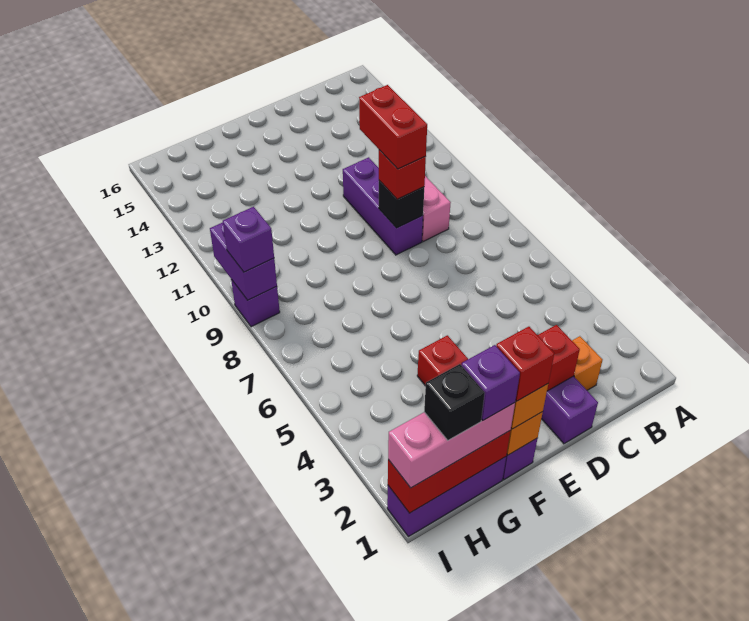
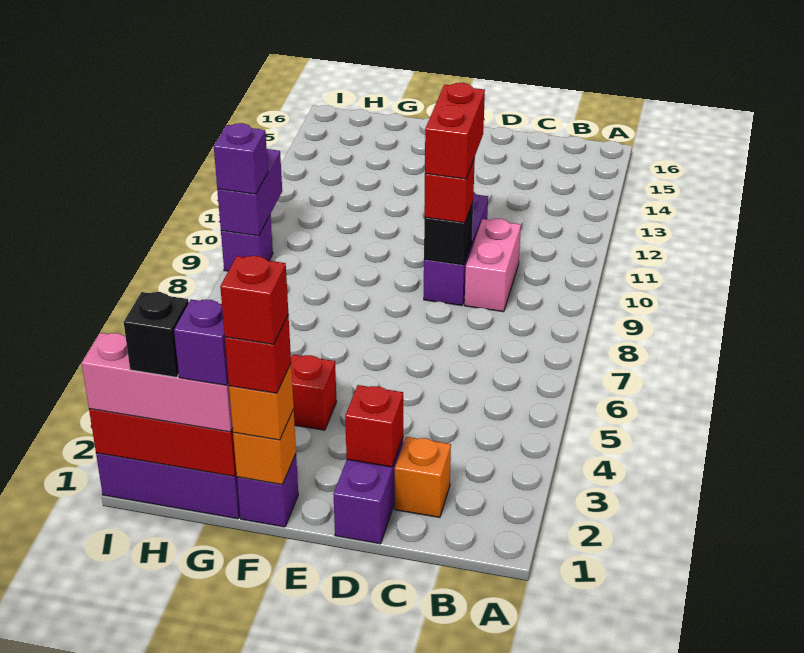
none -> red 1x1 brick [220,256,288,344]

